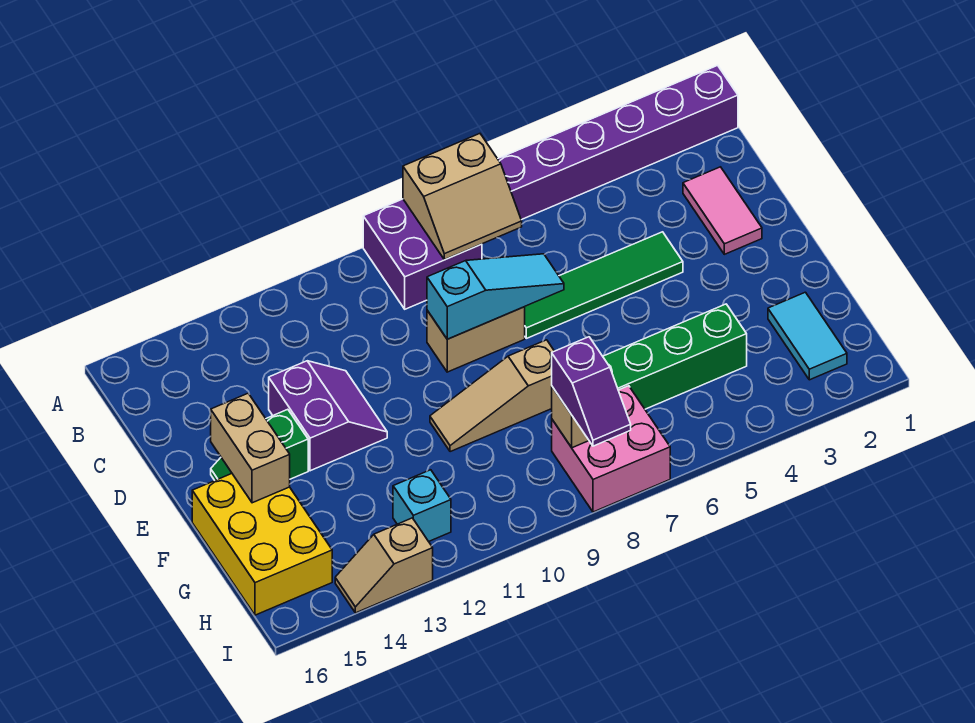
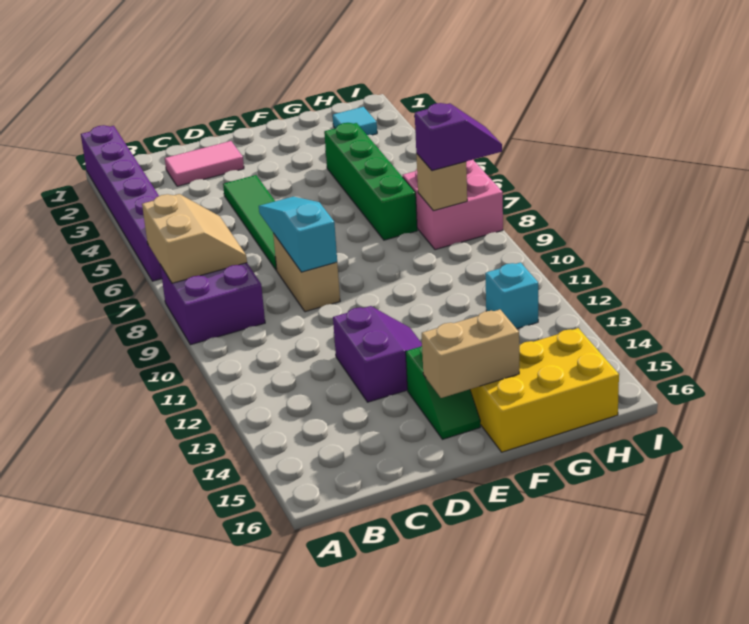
purple 2x2 slope [269,361,387,471] -> purple 2x2 slope turned to [333,306,422,402]
tan 1x3 slope [430,340,554,452] -> none
cyan 1x2 tile [768,292,847,380] -> cyan 1x1 tile [333,107,377,135]
tan 1x2 slope [335,518,433,613] -> none

